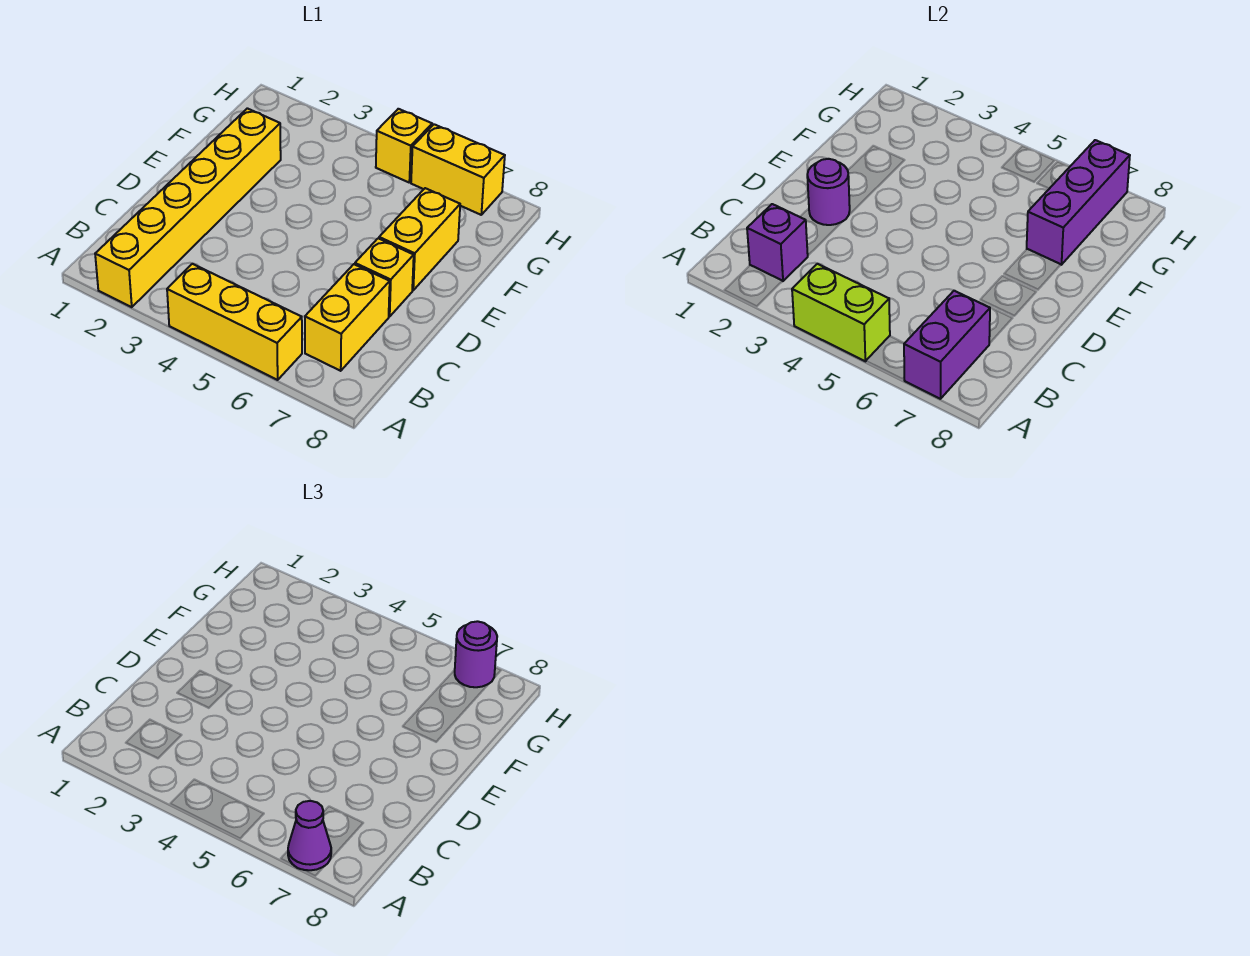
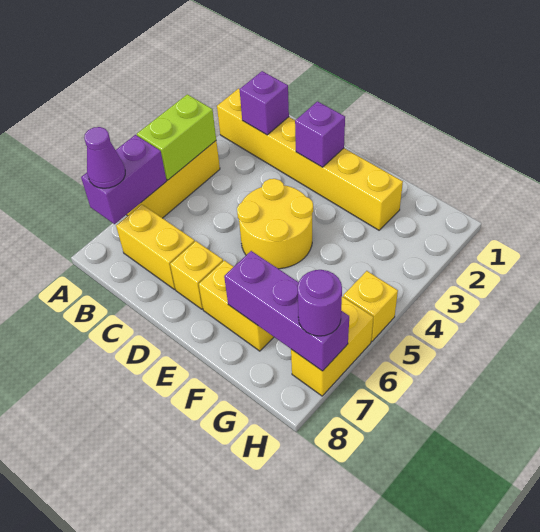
purple 1x2 brick [904,291,990,399] -> purple 1x2 brick turned to [81,135,167,224]
purple 1x1 round brick [807,159,850,225] -> purple 1x1 brick [295,101,345,167]
none -> yellow 2x2 round brick [237,179,313,269]

